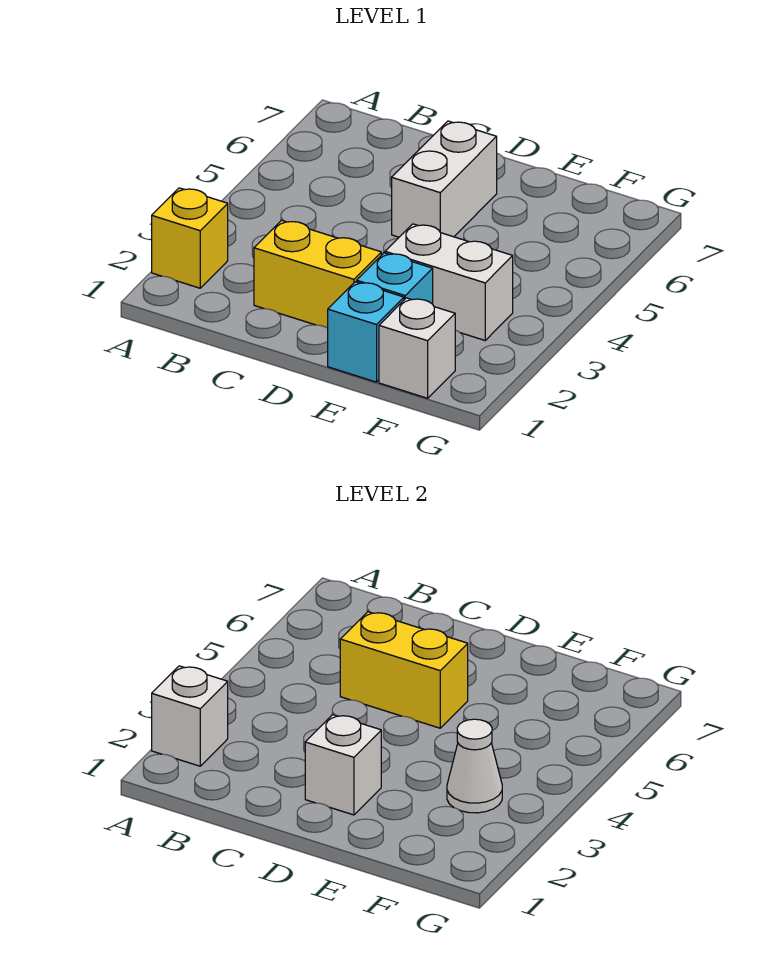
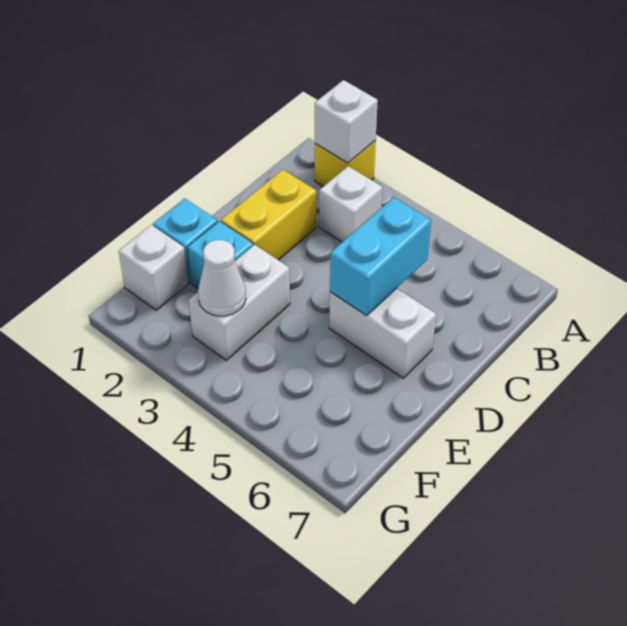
yellow 1x2 brick [340,612,468,728] -> cyan 1x2 brick [330,197,431,316]
white 1x1 brick [305,715,381,815] -> white 1x1 brick moved to [319,166,382,242]

